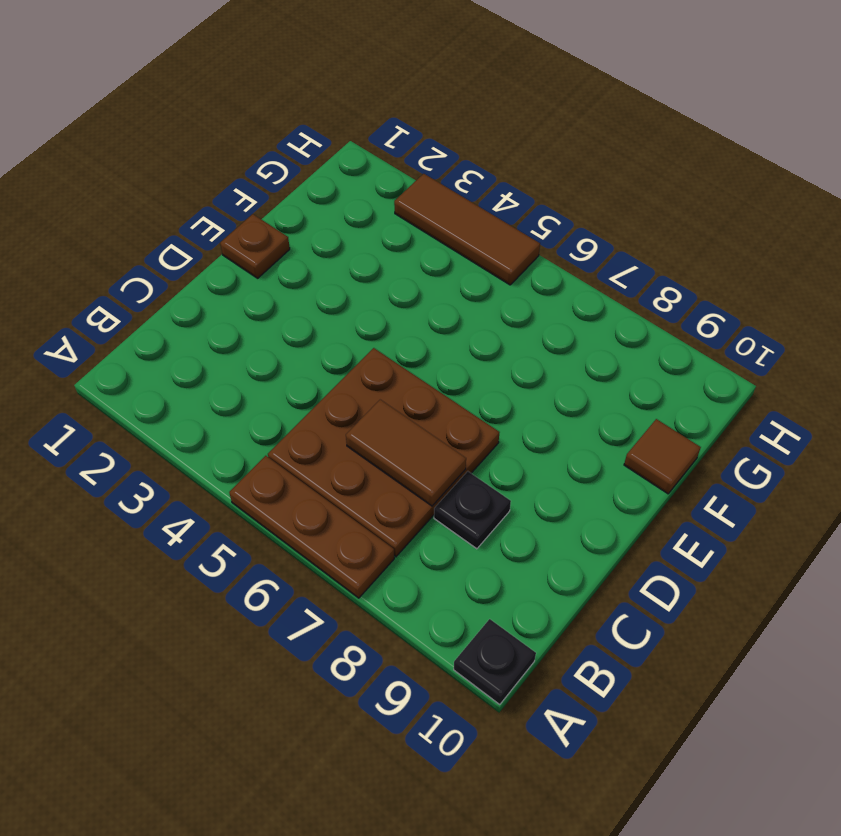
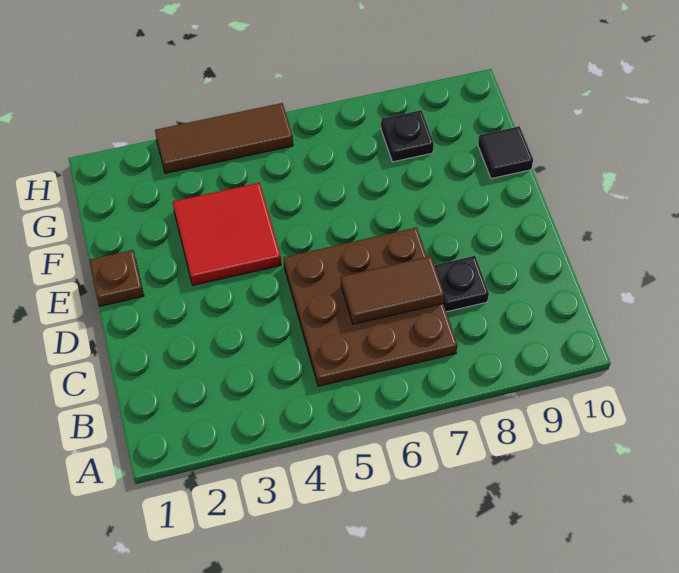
brown 1x3 plate [229,456,394,598] -> none
black 1x1 plate [454,619,536,705] -> black 1x1 plate moved to [381,110,434,162]
none -> red 2x2 tile [173,183,281,285]
brown 1x1 tile [624,419,701,494] -> black 1x1 tile [478,126,533,179]

